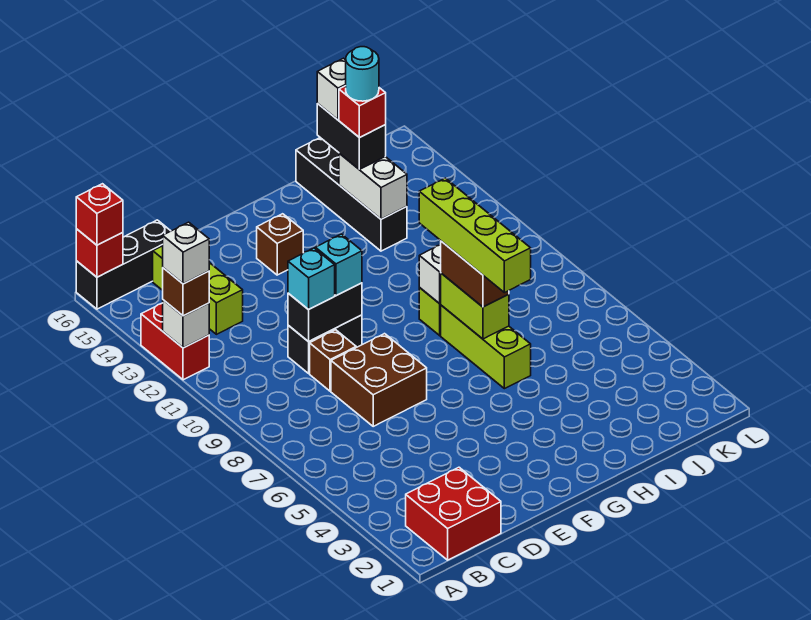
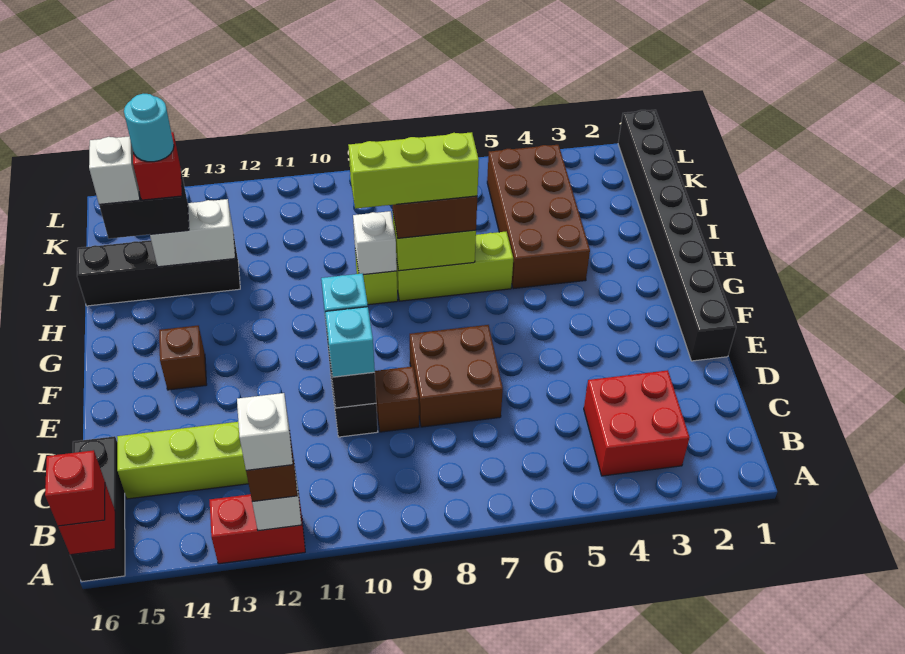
red 2x2 brick [406,467,501,560] -> red 2x2 brick moved to [584,370,690,476]
none -> black 1x8 brick [618,110,736,361]
none -> brown 2x4 brick [487,145,590,289]
lime 1x4 brick [419,178,531,293] -> lime 1x3 brick [348,132,479,209]

